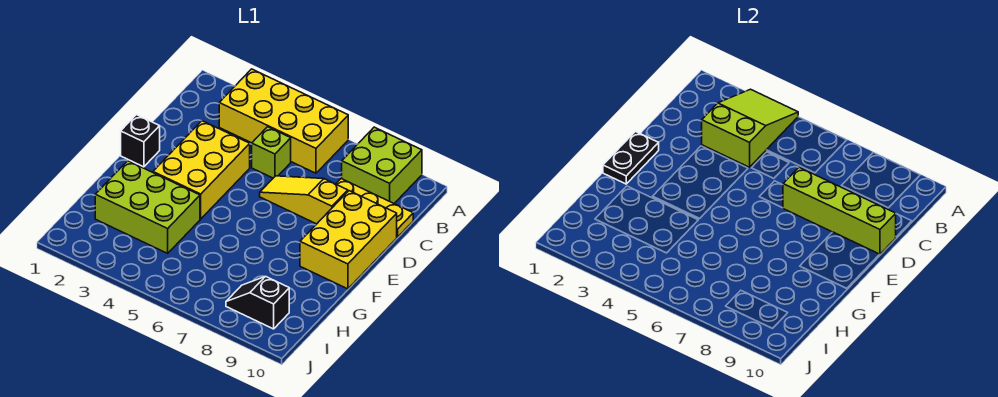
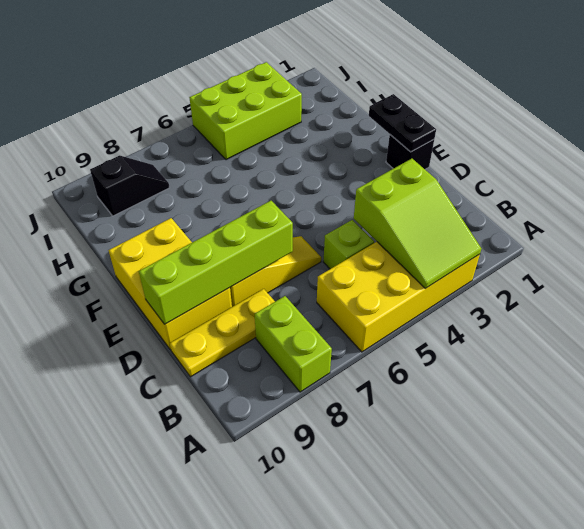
lime 2x2 brick [342,127,422,203] -> lime 1x2 brick [255,296,332,392]
yellow 2x3 brick [153,121,250,219] -> none
lime 2x3 brick [95,161,200,253] -> lime 2x3 brick moved to [189,62,302,160]

